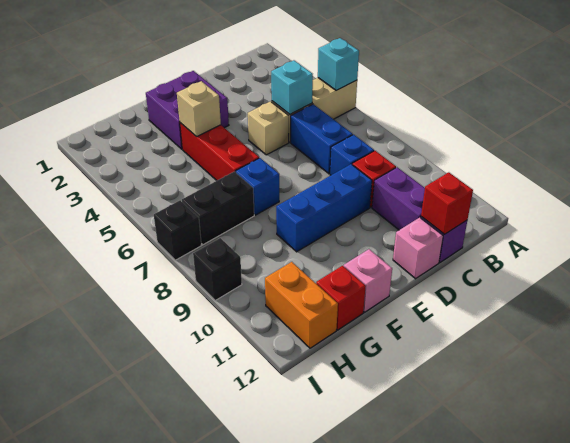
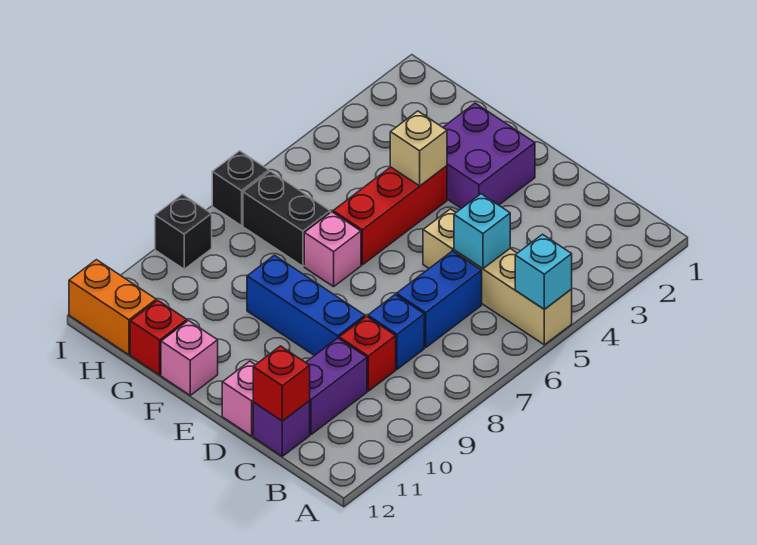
blue 1x1 brick [236,158,279,215] -> pink 1x1 brick [304,212,361,287]
orange 1x2 brick [265,262,338,348] -> orange 1x2 brick turned to [69,260,156,355]

